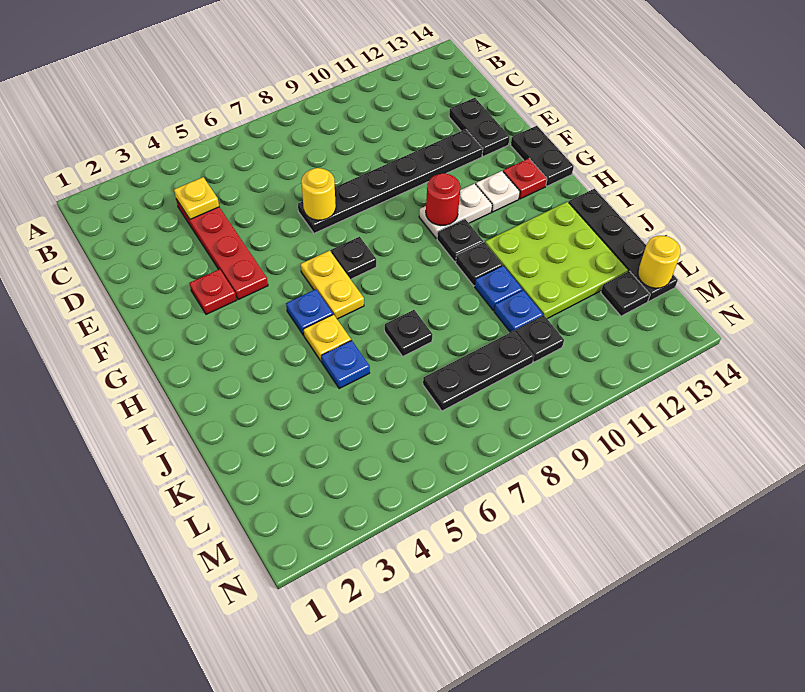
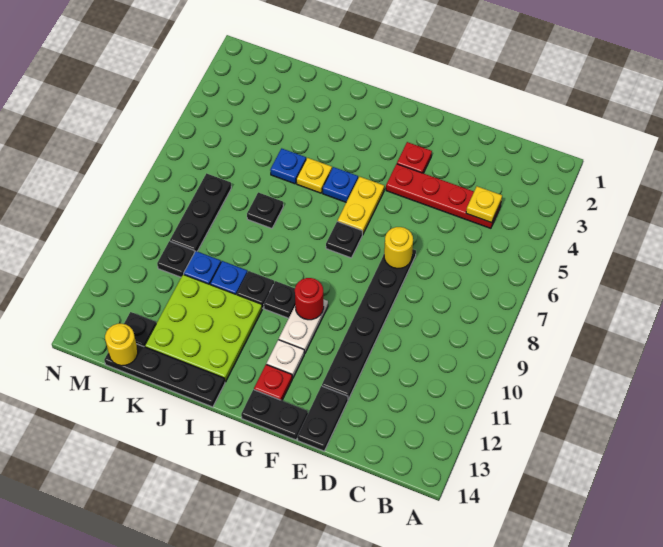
black 1x2 plate [449,98,510,156] -> black 1x2 plate turned to [297,386,348,451]
yellow 1x2 plate [301,251,364,319] -> yellow 1x2 plate turned to [338,177,384,235]

